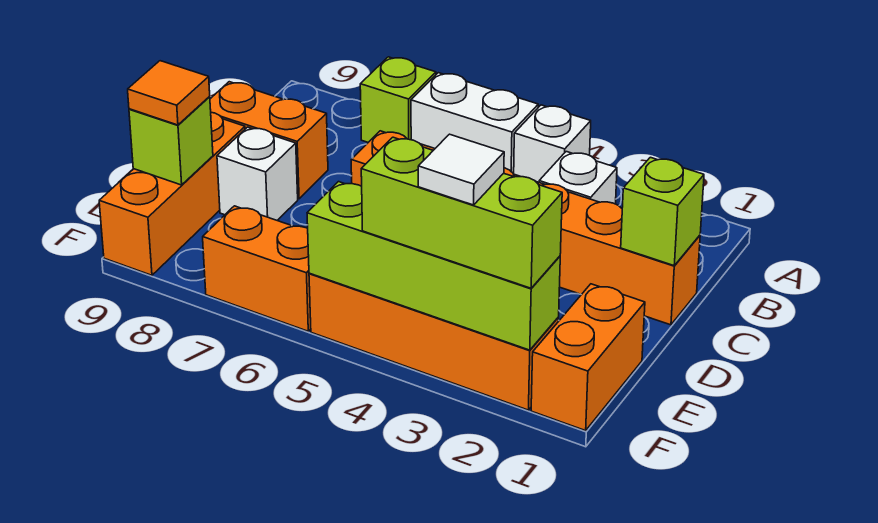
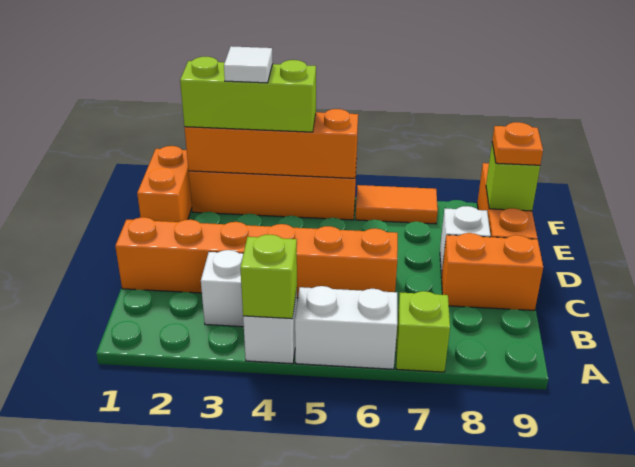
lime 1x1 brick [621,157,704,266] -> lime 1x1 brick moved to [240,235,297,319]
orange 1x1 tile [128,61,210,125] -> orange 1x1 plate [492,122,543,165]
lime 1x4 brick [307,182,560,350] -> orange 1x4 brick [185,109,358,178]
orange 1x2 brick [203,206,311,331] -> orange 1x2 tile [356,185,438,224]

